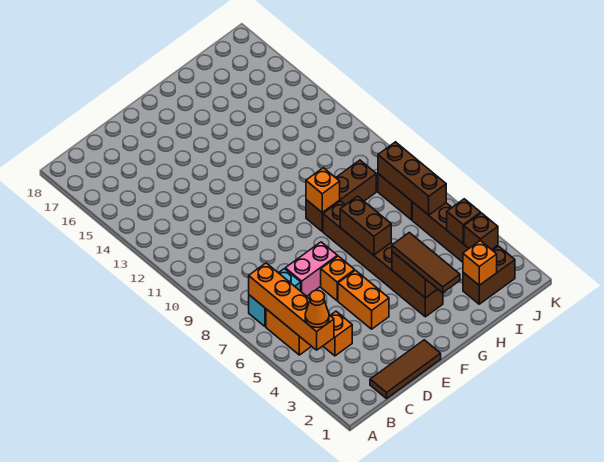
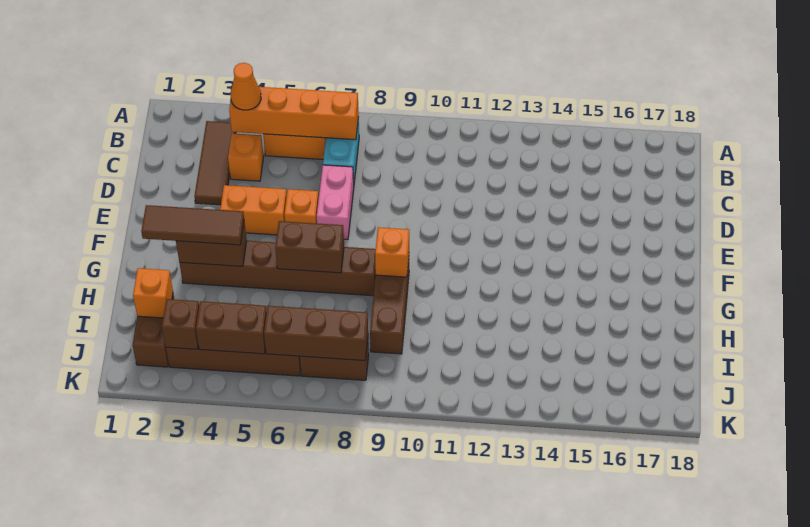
brown 1x3 tile [370,340,441,399] -> brown 1x3 tile moved to [194,121,236,205]
brown 1x1 brick [447,199,481,243] -> brown 1x2 brick [196,301,267,354]

